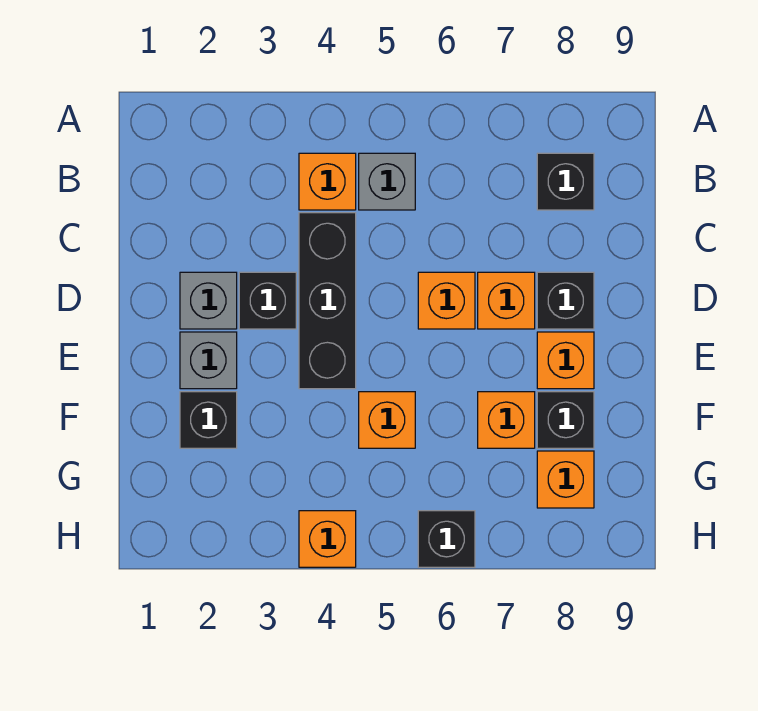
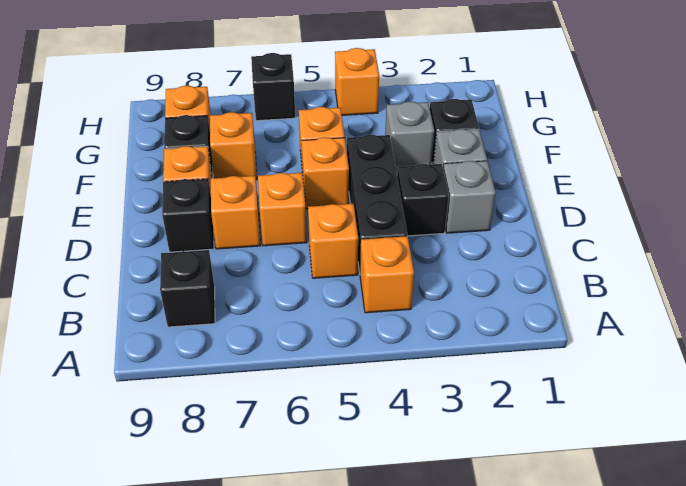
grey 1x1 brick [359,153,415,210] -> grey 1x1 brick moved to [385,102,434,171]
none -> orange 1x1 brick [308,204,358,278]
none -> orange 1x1 brick [302,137,349,209]

